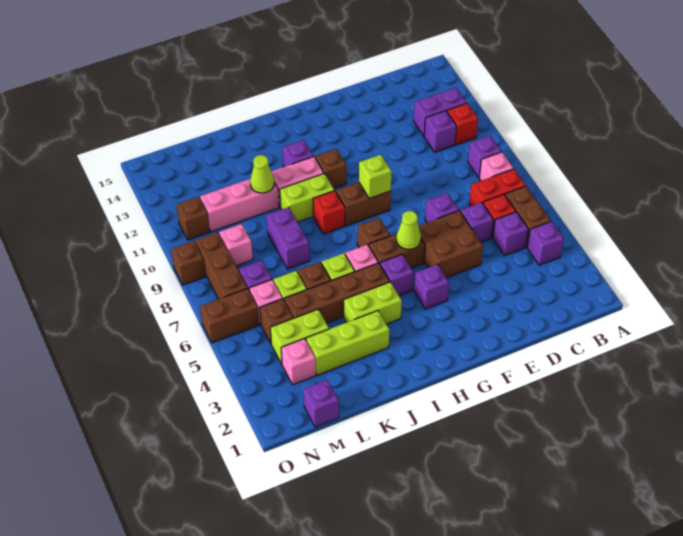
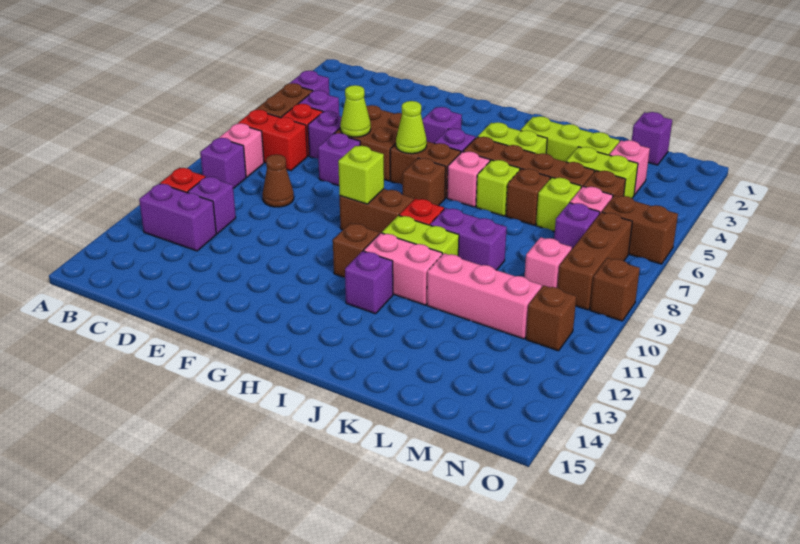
none -> brown 1x1 cone [263,154,294,207]
purple 1x2 brick [267,207,310,269] -> purple 1x2 brick turned to [430,208,507,270]
lime 1x1 cone [250,155,274,193] -> lime 1x1 cone moved to [340,85,371,137]

